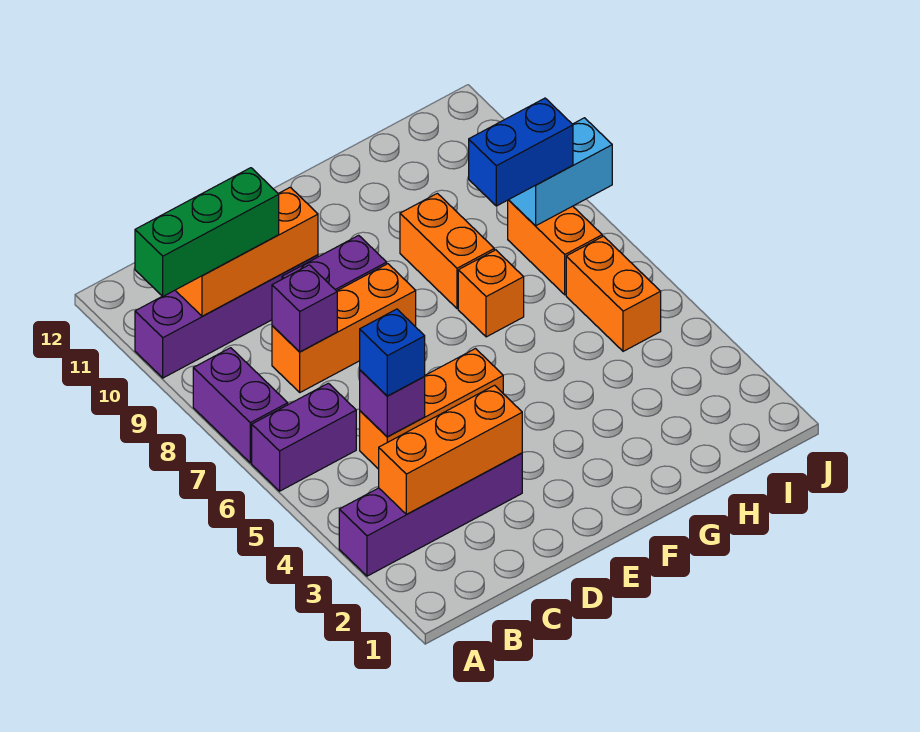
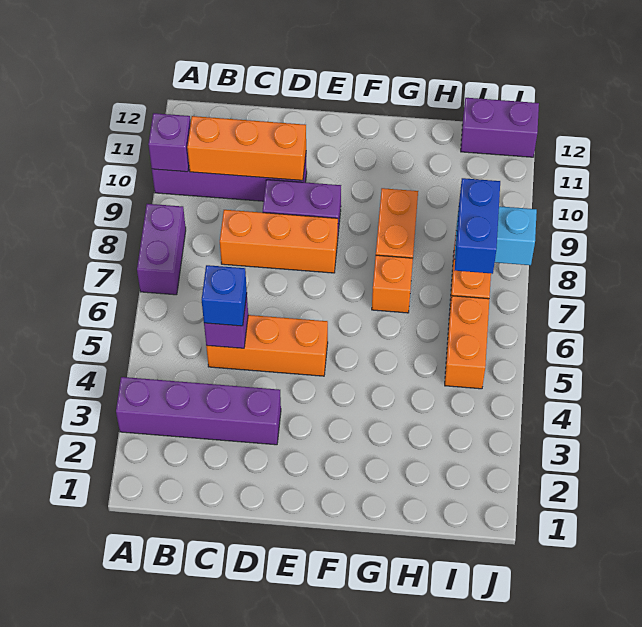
purple 1x2 brick [252,383,356,491] -> purple 1x2 brick moved to [461,98,539,157]
green 1x3 brick [135,168,279,296] -> none
orange 1x3 brick [379,385,522,514] -> none
purple 1x1 brick [272,265,337,352] -> purple 1x1 brick moved to [148,113,191,172]
blue 1x2 brick [469,98,573,206] -> blue 1x2 brick turned to [455,178,500,274]

